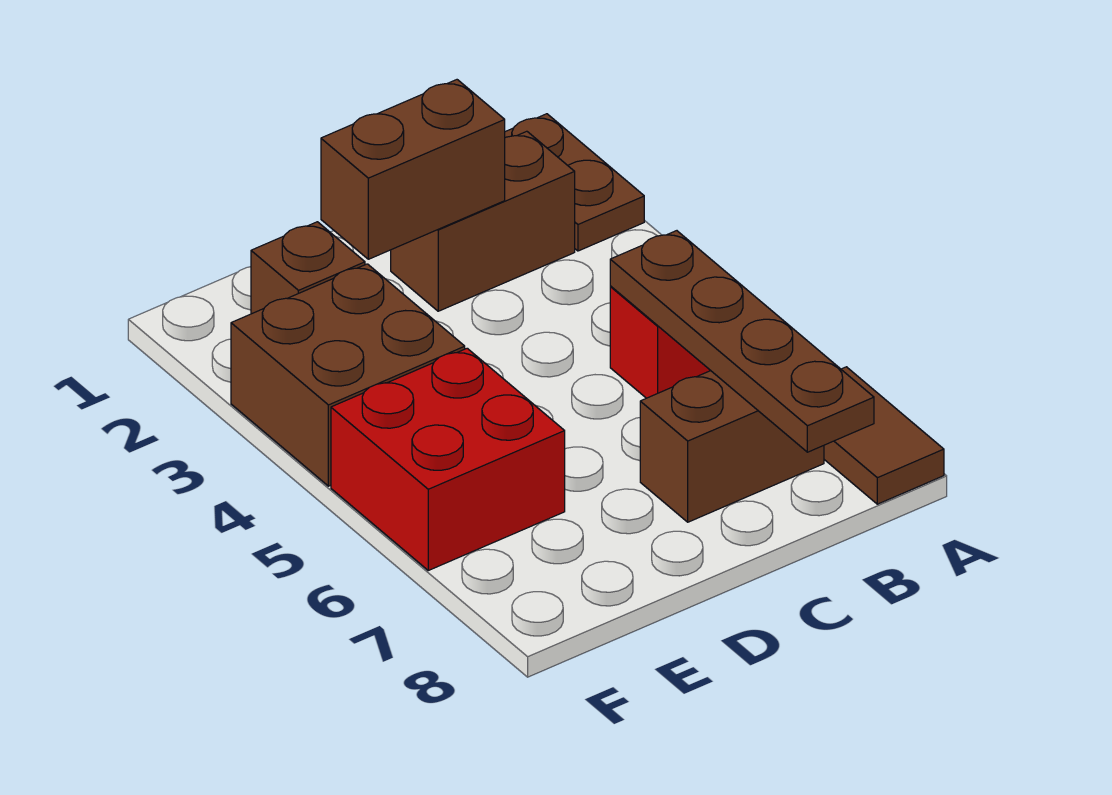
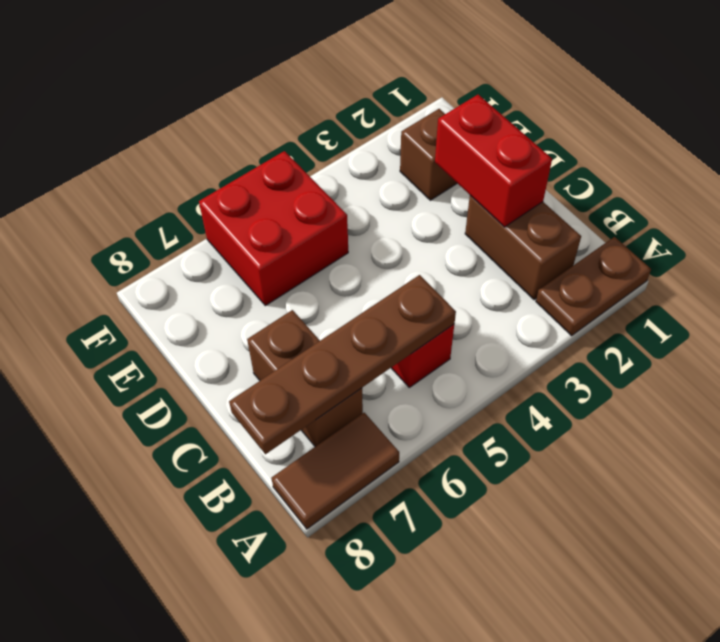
brown 1x2 brick [321,80,505,259] -> red 1x2 brick [435,95,552,227]
brown 2x2 brick [231,264,465,486] -> none

